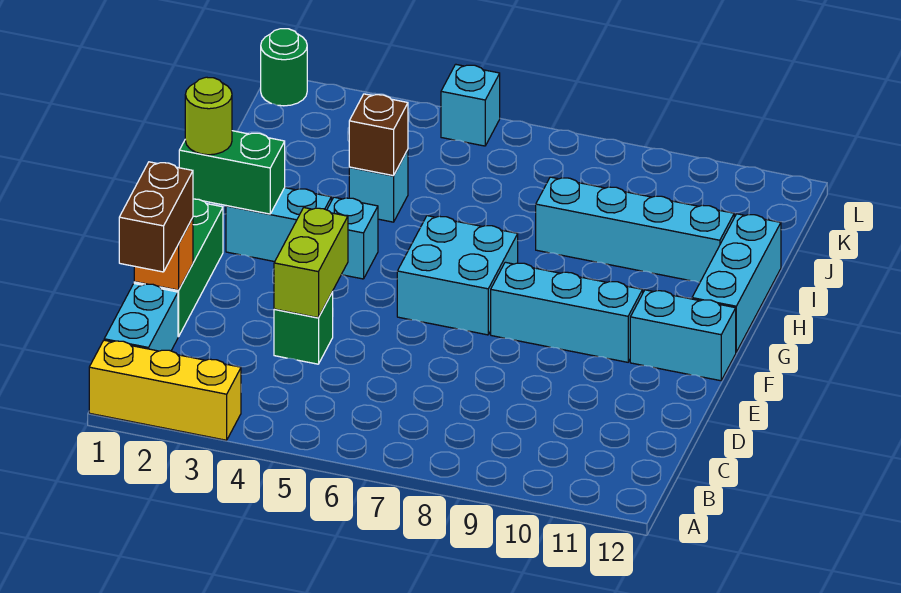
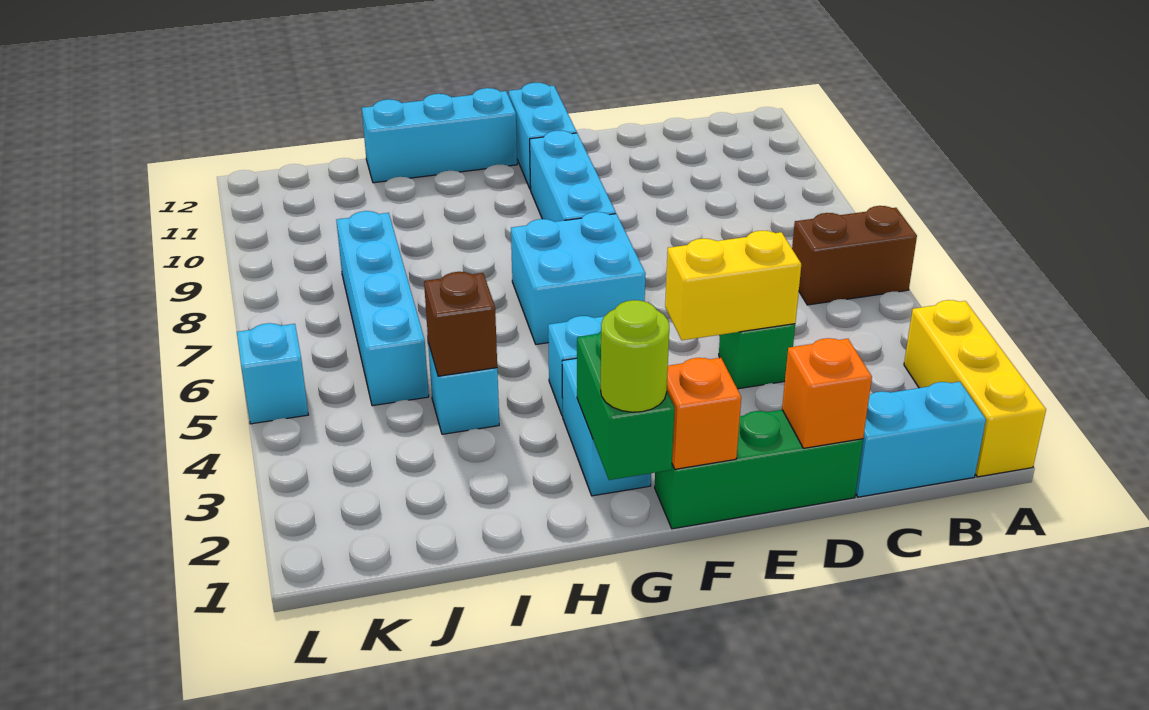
brown 1x2 brick [119,162,193,272] -> brown 1x2 brick moved to [792,206,917,305]
lime 1x2 brick [274,208,348,318] -> yellow 1x2 brick [665,231,801,340]
none -> orange 1x1 brick [667,358,741,469]
cyan 1x4 brick [536,177,734,282] -> cyan 1x4 brick moved to [336,211,429,406]
green 1x1 round brick [261,29,307,106] -> none

